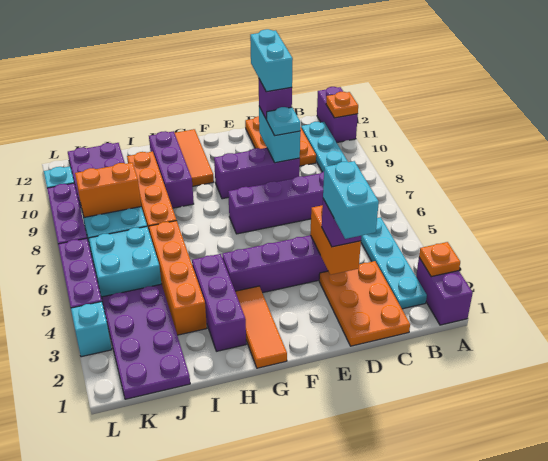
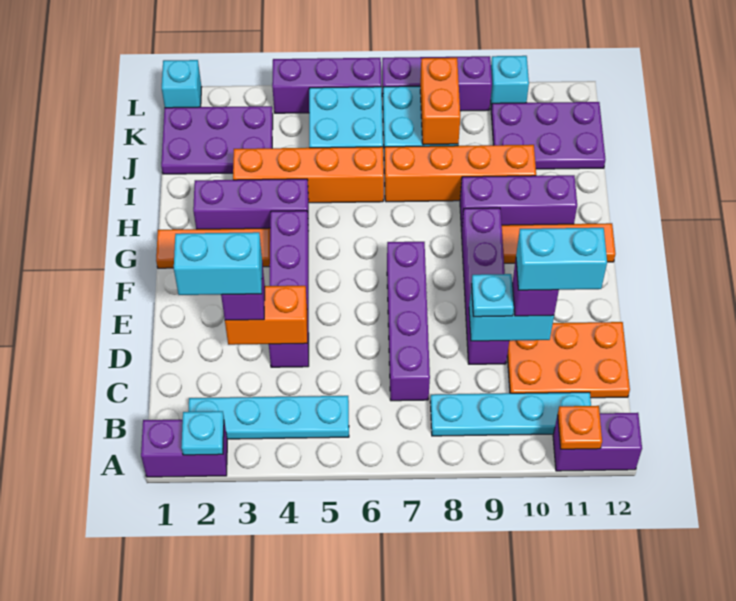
orange 1x1 plate [419,242,460,277] -> cyan 1x1 plate [181,411,224,455]
orange 2x3 plate [319,261,410,346] -> none
purple 1x3 brick [214,148,300,199] -> purple 1x4 brick [462,208,509,364]
purple 2x4 plate [102,284,190,399] -> purple 2x3 plate [161,106,273,174]
cyan 1x1 brick [71,302,112,357] -> cyan 1x1 brick moved to [162,60,202,108]

